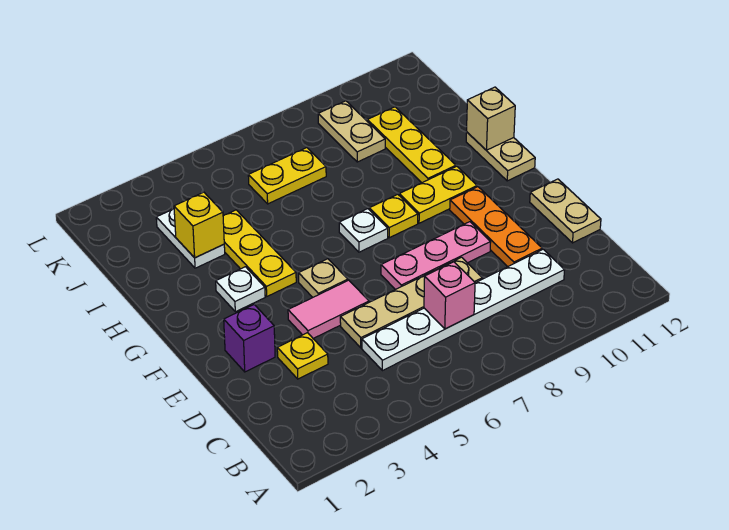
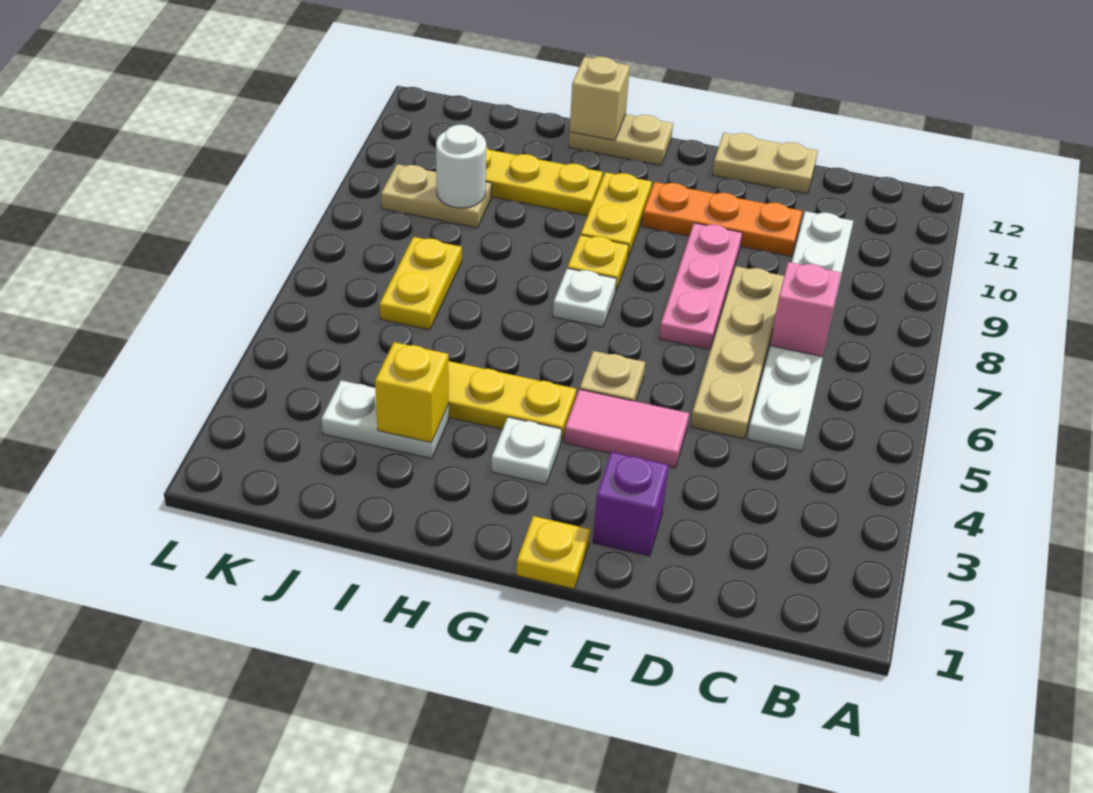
yellow 1x1 plate [277,333,328,379] -> yellow 1x1 plate moved to [516,516,590,589]
pink 1x2 tile [288,280,369,338] -> pink 1x2 tile turned to [564,389,689,468]
none -> white 1x1 round brick [436,125,486,208]

